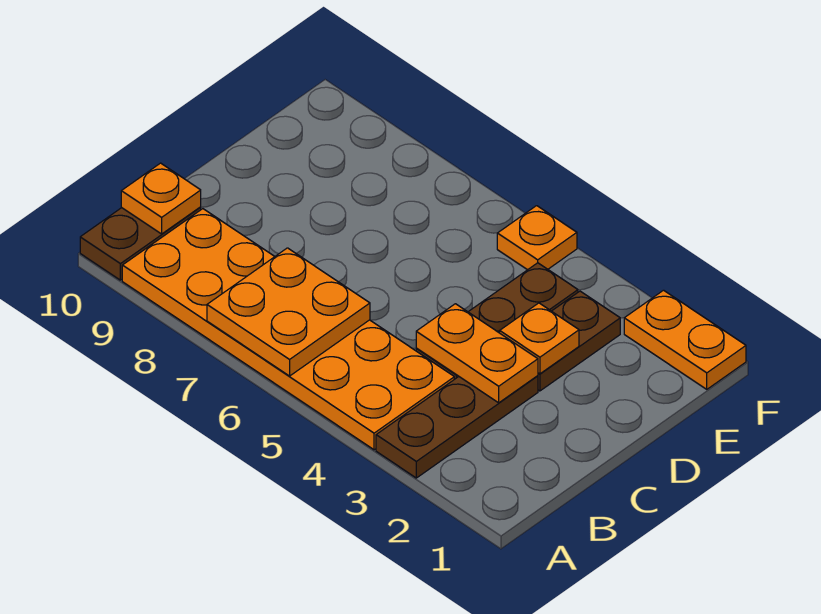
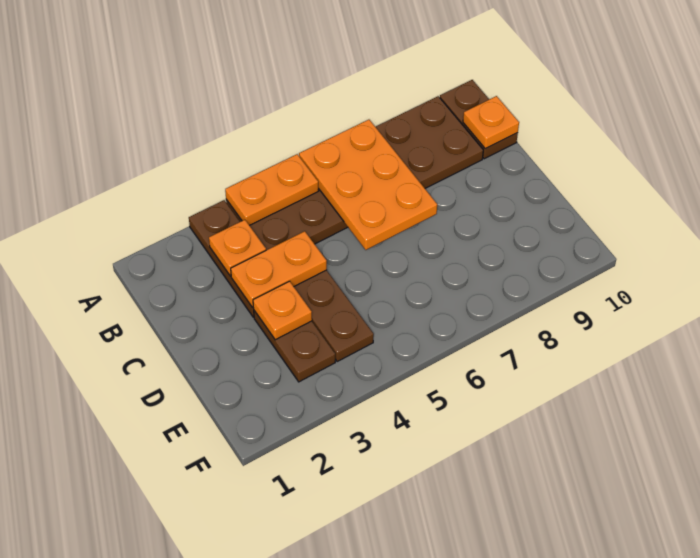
orange 2x6 plate [122,209,454,450] -> brown 2x6 plate [226,96,483,250]
orange 2x2 plate [207,248,370,376] -> orange 2x3 plate [299,120,437,250]
orange 1x2 plate [624,290,746,389] -> orange 1x2 plate moved to [225,154,319,225]
orange 1x1 plate [497,206,577,270] -> orange 1x1 plate moved to [209,220,266,276]

